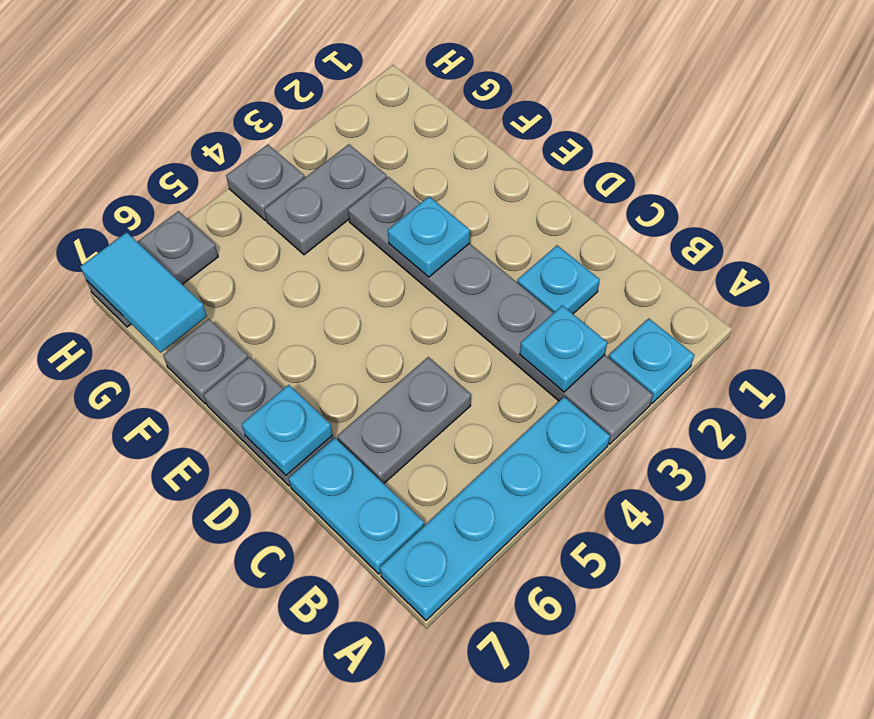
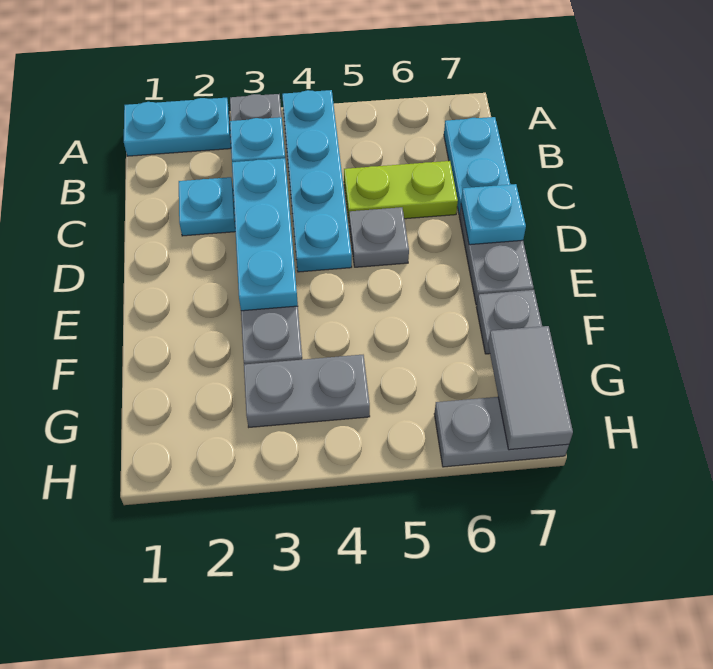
cyan 1x1 plate [609,318,694,404] -> cyan 1x2 plate [124,98,231,156]
cyan 1x4 plate [380,397,610,620] -> cyan 1x4 plate turned to [282,90,352,272]
grey 1x2 plate [337,357,471,483] -> lime 1x2 plate [344,161,458,219]
cyan 1x1 plate [388,197,470,277] -> cyan 1x3 plate [232,158,298,311]
cyan 1x2 tile [80,232,207,353] -> grey 1x2 tile [488,326,573,450]
grey 1x1 plate [226,144,305,220] -> grey 1x1 plate moved to [349,207,409,267]

